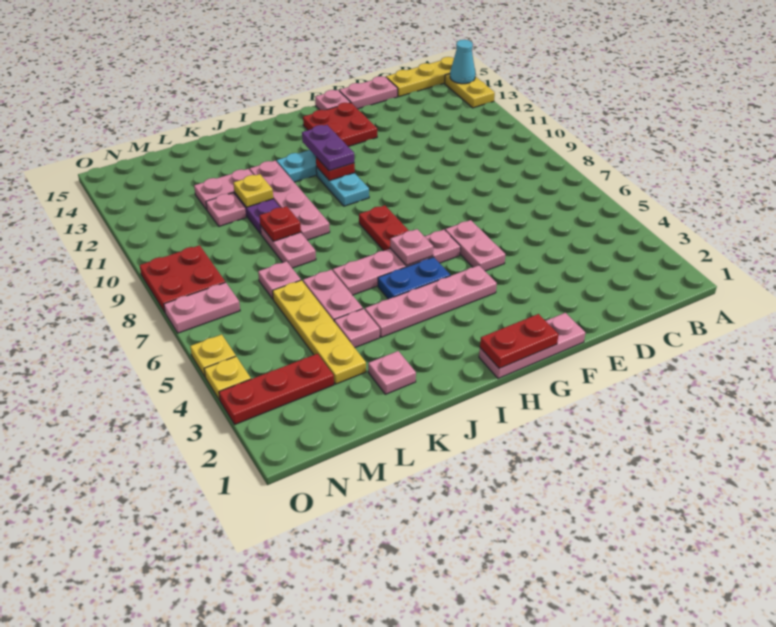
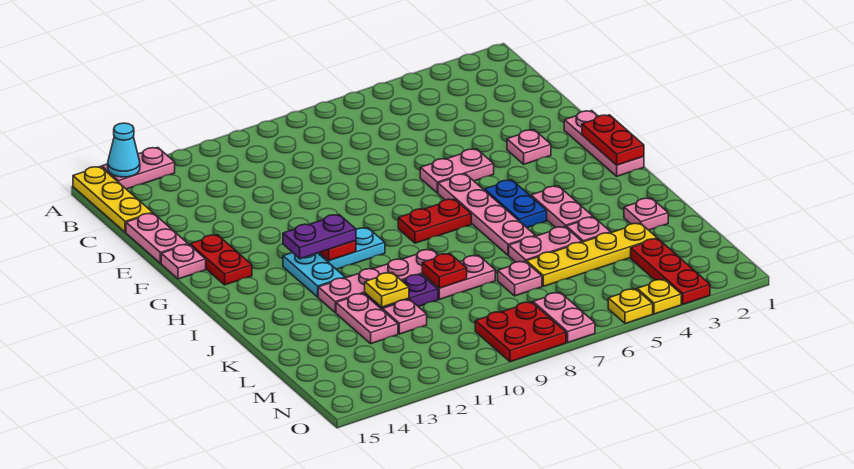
yellow 1x2 plate [445,74,495,108] -> pink 1x2 plate [102,147,175,189]
red 2x2 plate [303,103,377,147] -> red 1x2 plate [190,235,252,285]
pink 1x4 plate [365,265,497,337] -> pink 1x2 plate [531,186,593,228]
pink 1x1 plate [390,229,433,266] -> pink 1x1 plate moved to [507,130,551,164]

